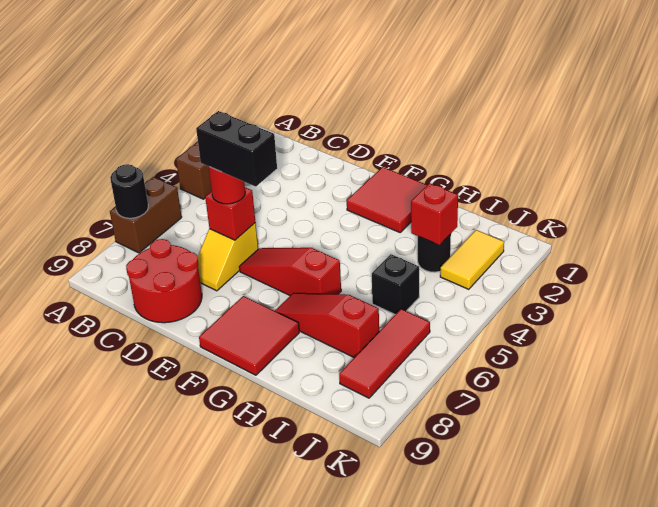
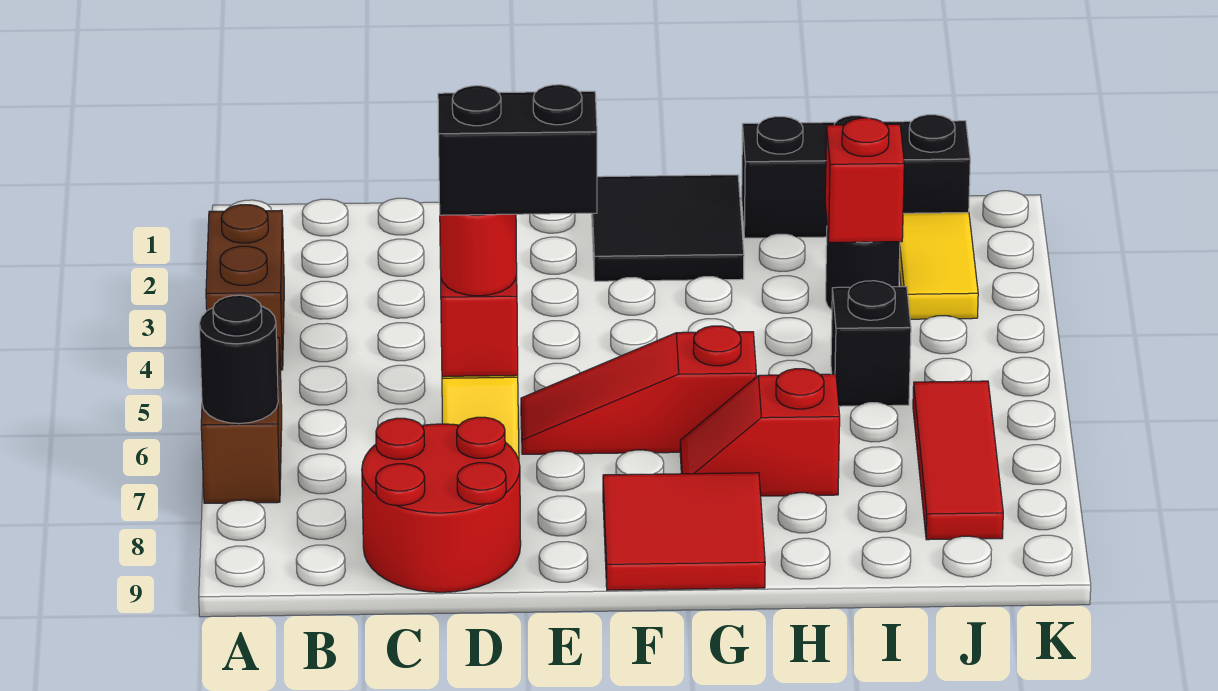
red 2x2 tile [347,167,427,232] -> black 2x2 tile [592,175,744,281]
red 1x3 slope [275,293,379,358] -> red 1x2 slope [680,369,840,496]
none -> black 1x3 brick [742,115,970,238]

